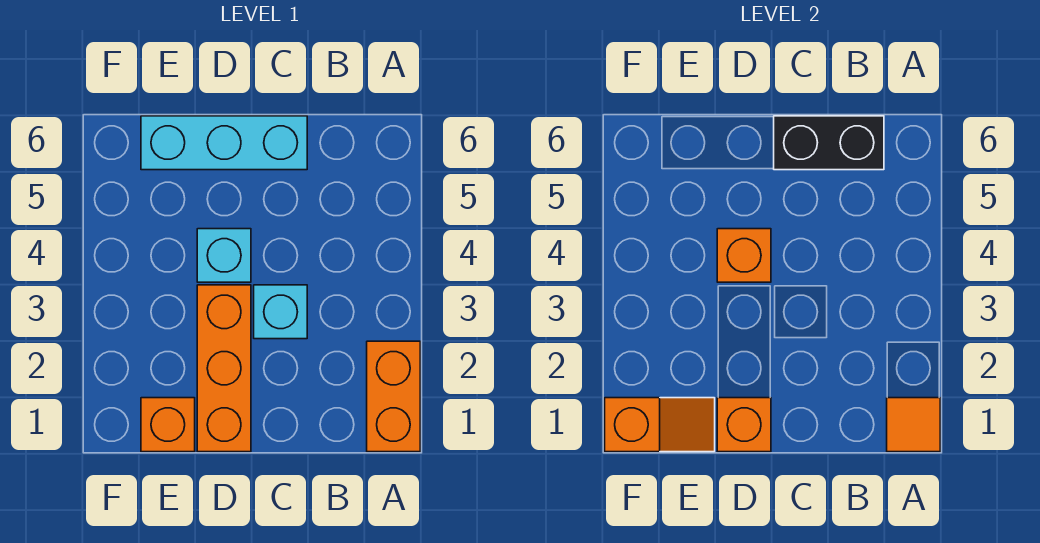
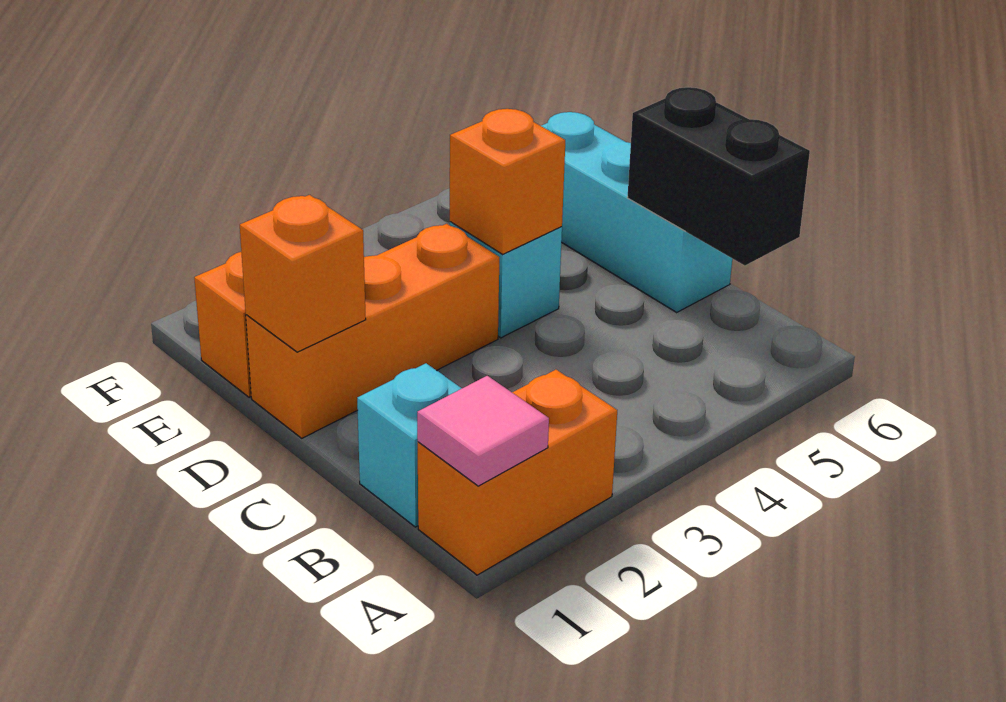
orange 1x1 tile [887,398,940,452] -> pink 1x1 tile [417,376,549,486]
cyan 1x1 brick [254,285,307,339] -> cyan 1x1 brick moved to [357,363,462,527]
orange 1x2 slope [605,398,715,452] -> none

